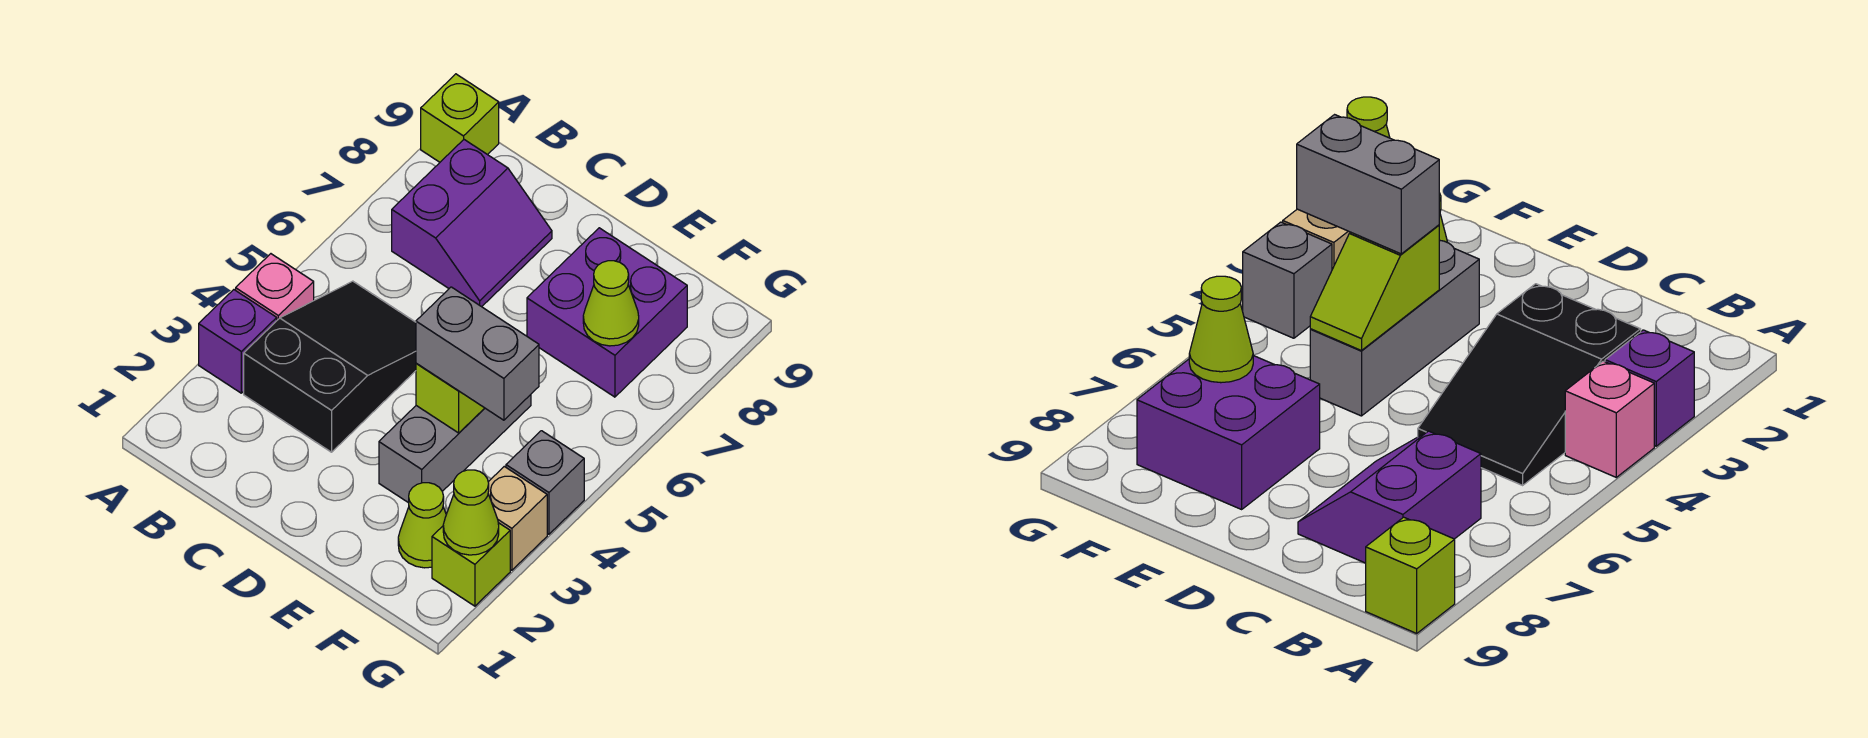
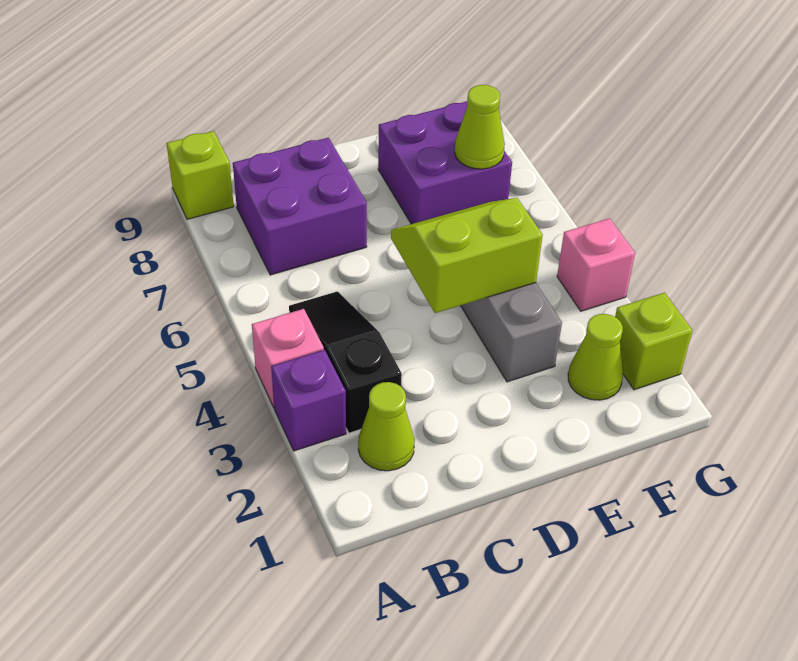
black 2x3 slope [244,281,416,452] -> black 1x3 slope [289,291,402,433]
purple 2x2 slope [392,140,552,307] -> purple 2x2 brick [233,138,367,275]
lime 1x2 slope [416,363,484,433] -> lime 2x2 slope [391,198,543,313]
grey 1x2 brick [416,287,539,420] -> none
lime 1x1 cone [443,470,499,555] -> lime 1x1 cone moved to [358,382,415,471]
tan 1x1 brick [488,466,547,570] -> none
grey 1x1 brick [506,431,584,534] -> pink 1x1 brick [557,218,635,311]

